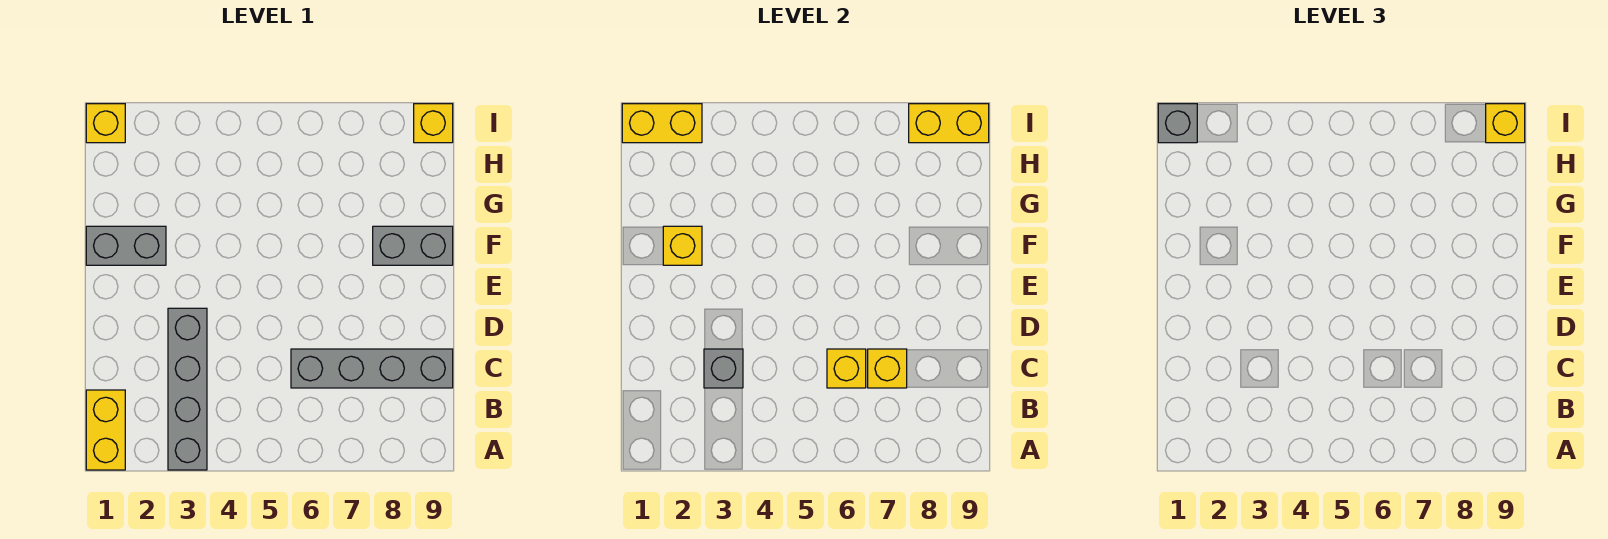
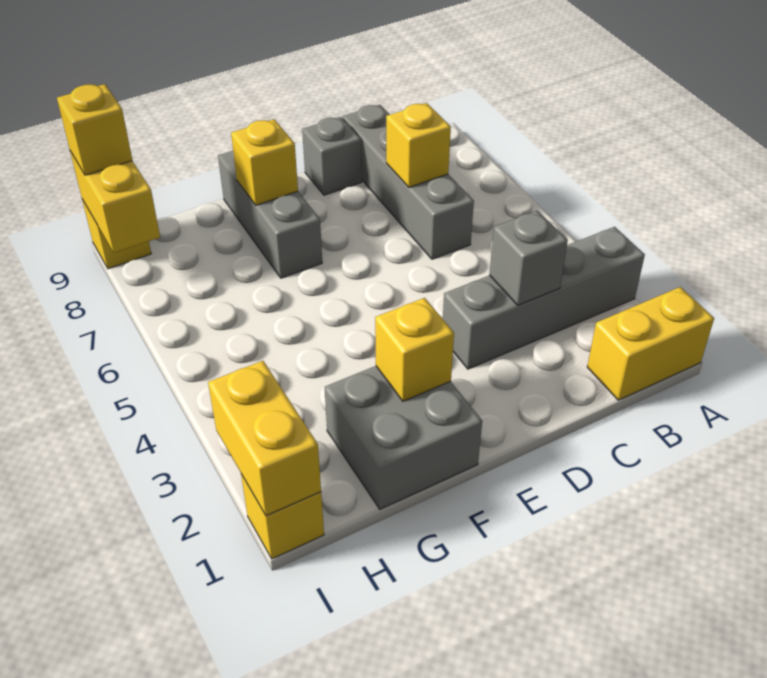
yellow 1x1 brick [827,349,866,388] -> yellow 1x1 brick moved to [231,119,298,205]
grey 1x2 brick [86,226,166,265] -> grey 2x2 brick [325,366,482,509]
grey 1x2 brick [373,226,453,265] -> grey 1x3 brick [218,151,322,278]
grey 1x1 brick [1158,104,1197,143] -> grey 1x1 brick moved to [302,117,362,195]

